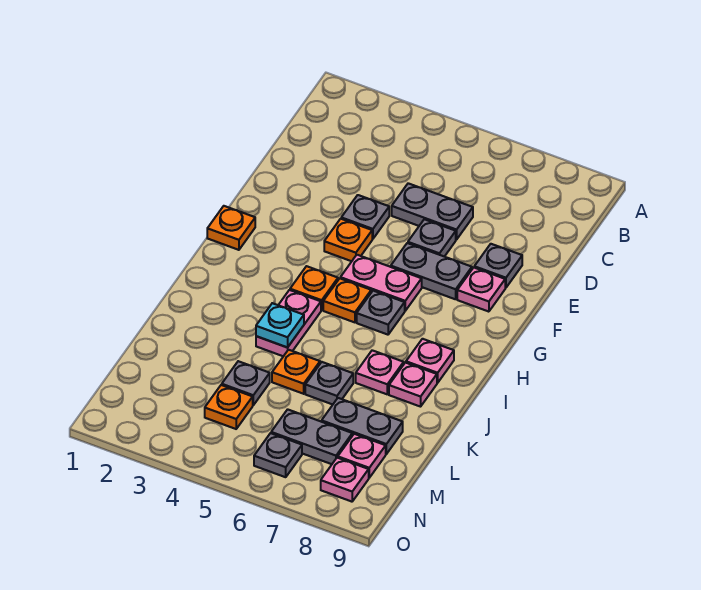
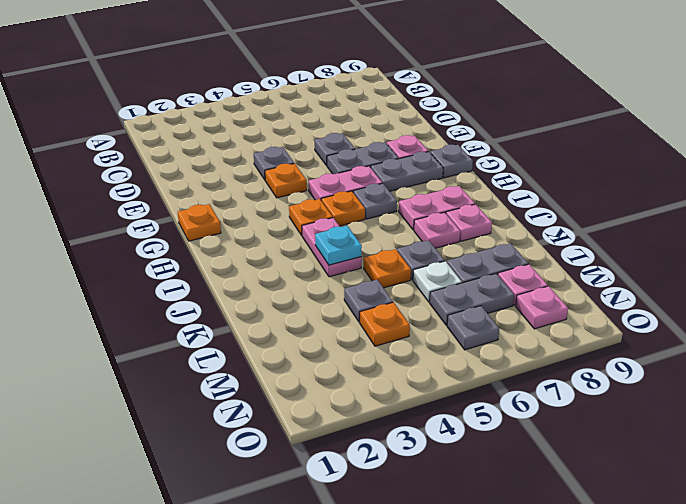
grey 1x2 plate [392,183,473,240] -> grey 1x2 plate moved to [371,152,443,191]
grey 1x1 plate [474,244,522,288] -> grey 1x1 plate moved to [430,145,473,178]
pink 1x1 plate [406,339,454,383] -> pink 1x2 plate [399,186,475,230]
none -> white 1x1 plate [413,261,462,302]

